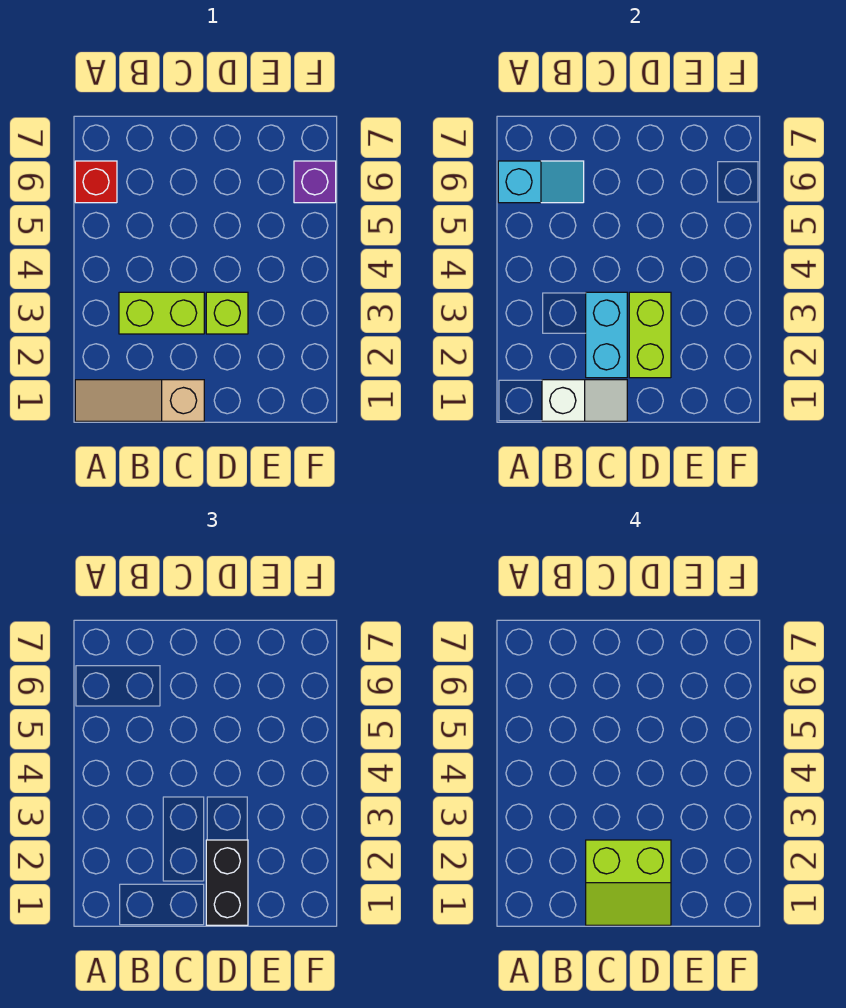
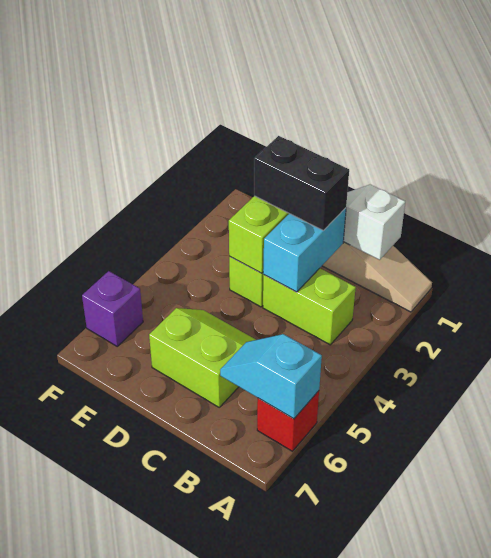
lime 2x2 slope [586,840,671,925] -> lime 2x2 slope moved to [149,308,256,407]
black 1x2 brick [206,840,248,925] -> black 1x2 brick turned to [254,136,349,231]

